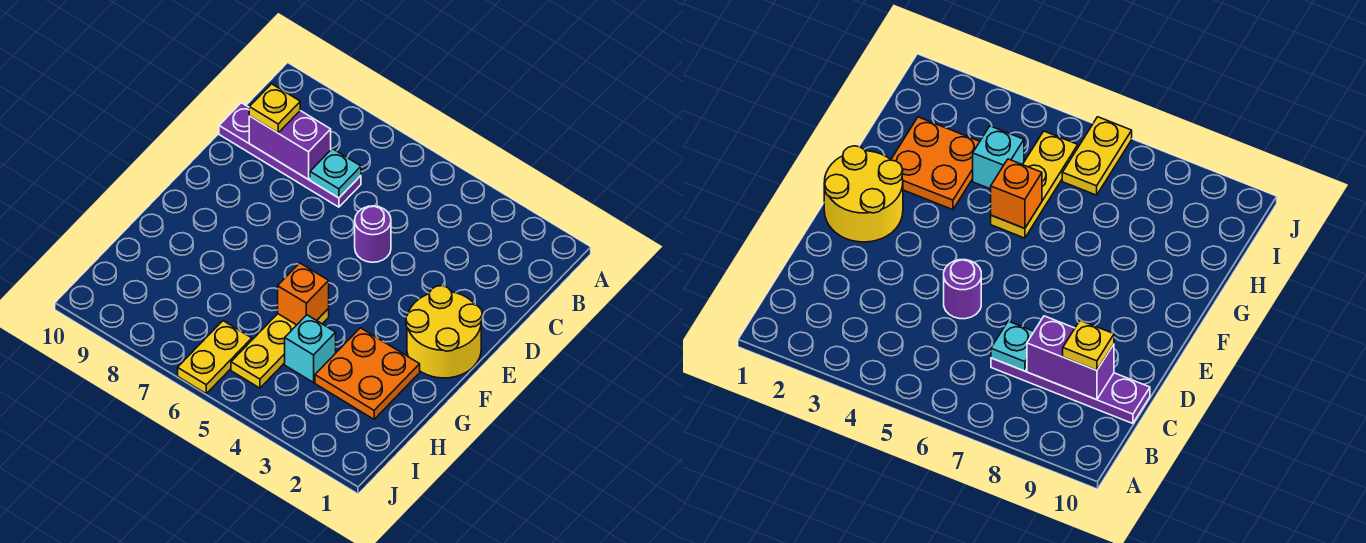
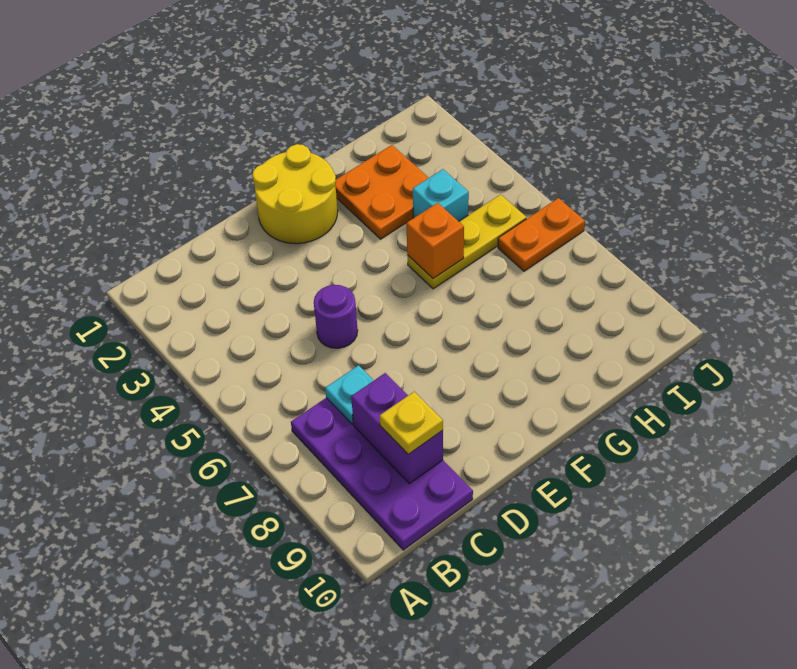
purple 1x4 plate [219,103,361,207] -> purple 2x4 plate [291,398,473,550]
yellow 1x2 plate [178,321,252,393] -> orange 1x2 plate [498,198,585,271]

